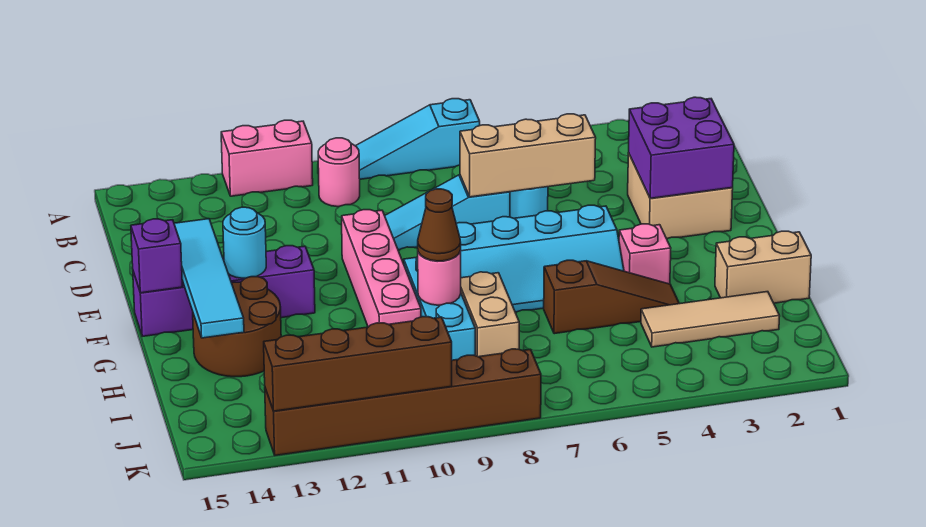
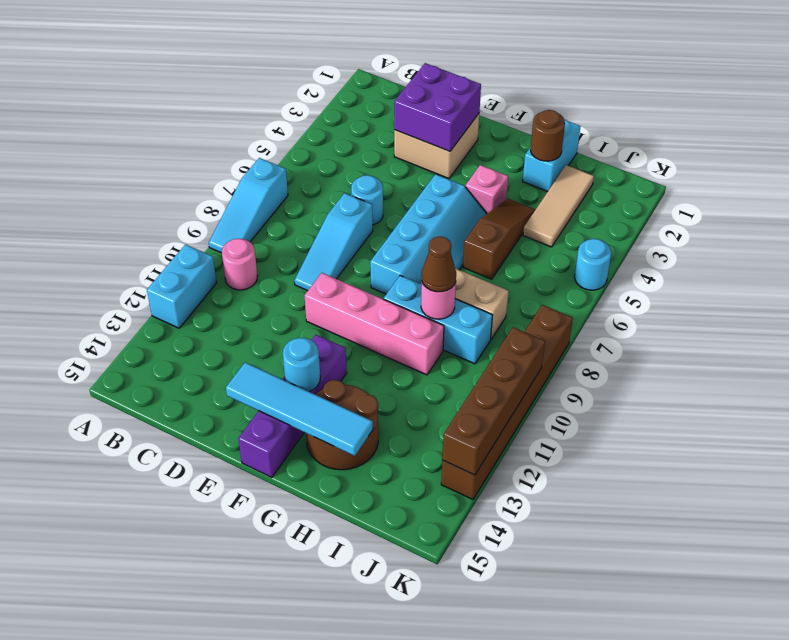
pink 1x2 brick [221,120,313,196] -> cyan 1x2 brick [147,245,217,328]
tan 1x3 brick [460,114,596,197] -> none
purple 1x1 brick [131,219,182,293] -> none
tan 1x2 brick [715,231,811,303] -> cyan 1x2 brick [523,119,580,192]
none -> brown 1x1 round brick [531,110,565,161]
none -> cyan 1x1 round brick [575,239,611,290]

